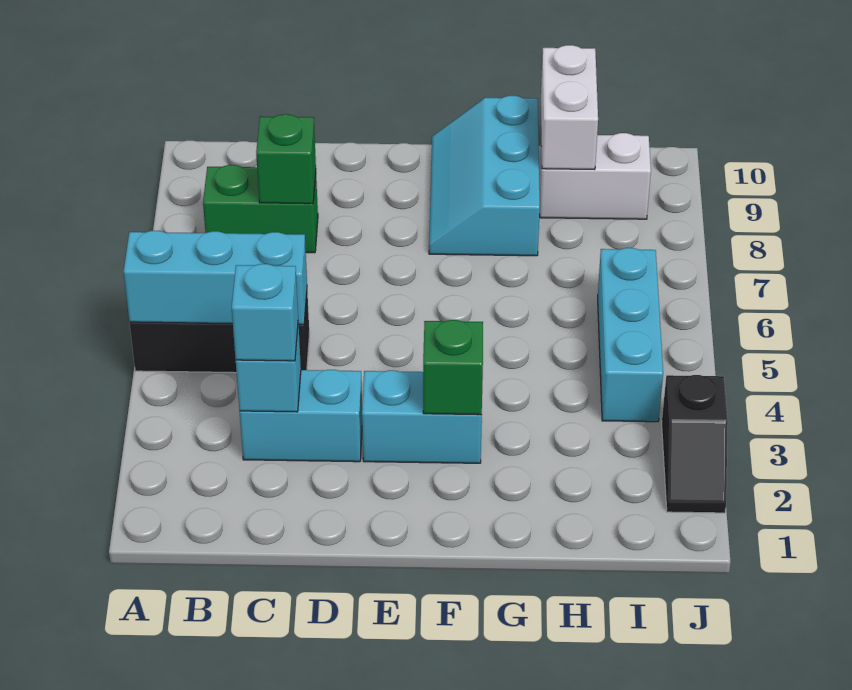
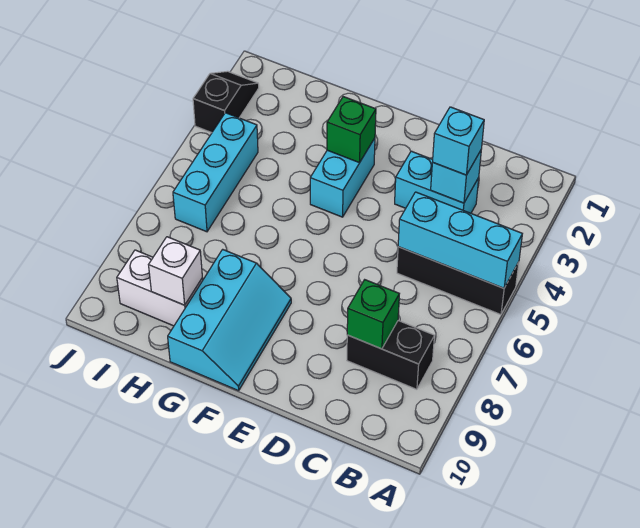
green 1x2 brick [203,165,318,253] -> black 1x2 brick [347,321,435,389]
cyan 1x2 brick [362,370,482,463] -> cyan 1x2 brick turned to [310,138,375,217]
white 1x2 brick [541,45,598,169] -> white 1x1 brick [149,237,202,305]

